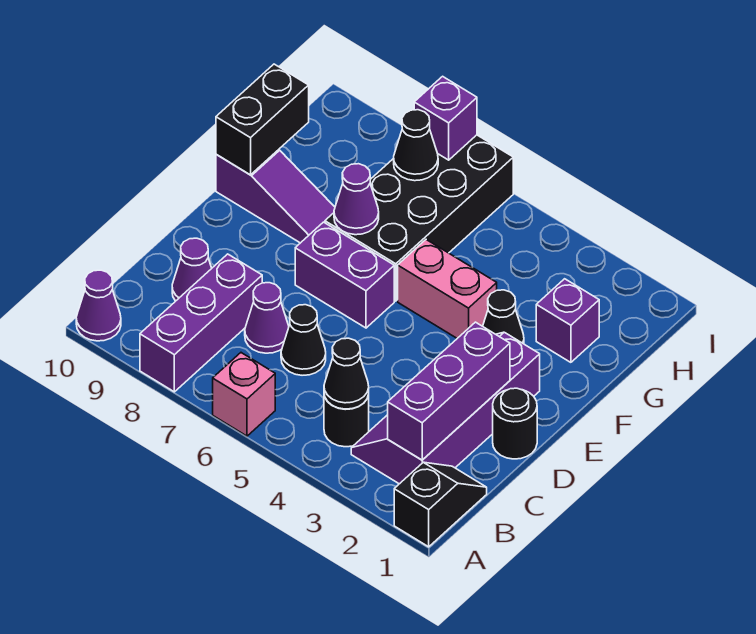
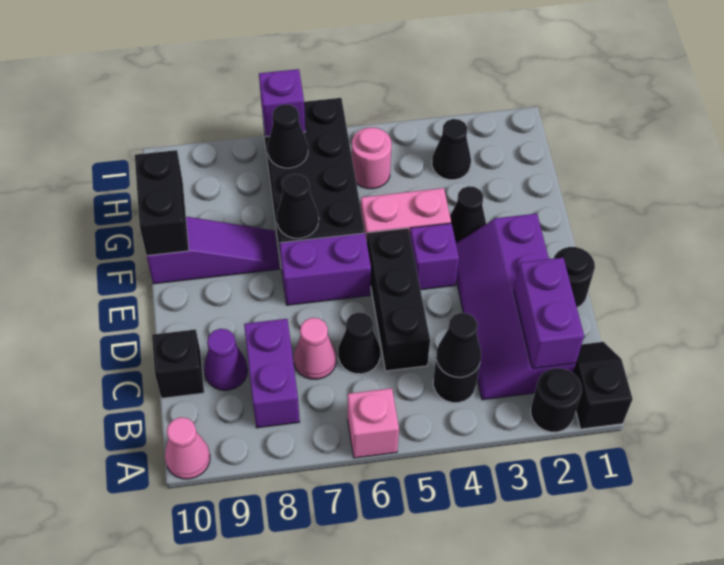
none -> black 1x1 round brick [531,368,582,432]
purple 1x3 brick [140,254,262,392] -> purple 1x2 brick [244,319,300,428]
purple 1x1 cone [76,270,121,341] -> pink 1x1 cone [165,417,210,479]
purple 1x3 brick [388,322,510,460] -> purple 1x2 brick [514,258,584,369]
none -> black 1x3 brick [367,228,430,371]
purple 1x1 cone [245,283,289,353] -> pink 1x1 cone [294,318,336,379]
none -> black 1x1 brick [152,329,204,398]
purple 1x1 cone [334,164,379,235] -> black 1x1 cone [277,174,319,238]
purple 1x1 brick [536,279,599,362] -> purple 1x1 brick moved to [410,223,459,290]
none -> black 1x1 cone [432,119,471,180]
none -> pink 1x1 round brick [352,128,391,189]

